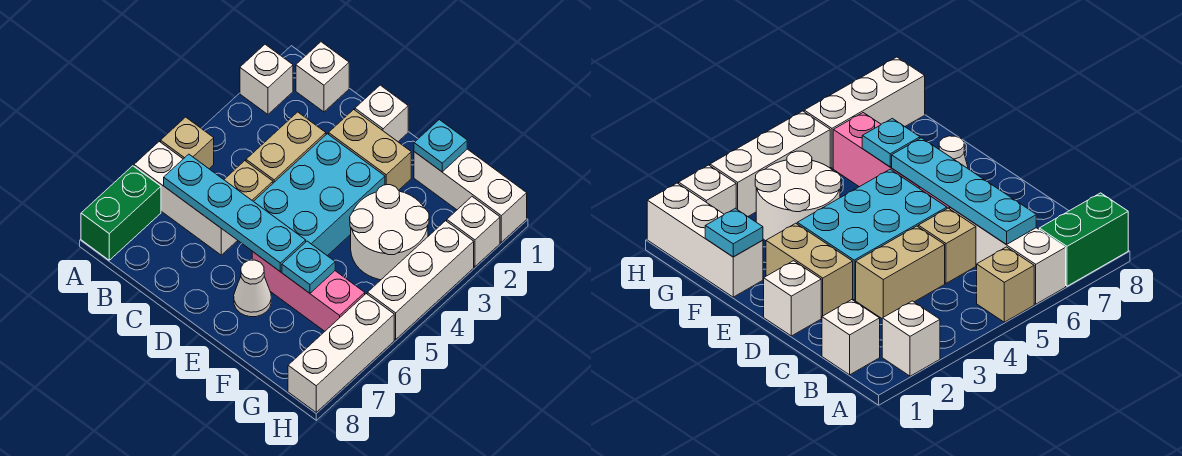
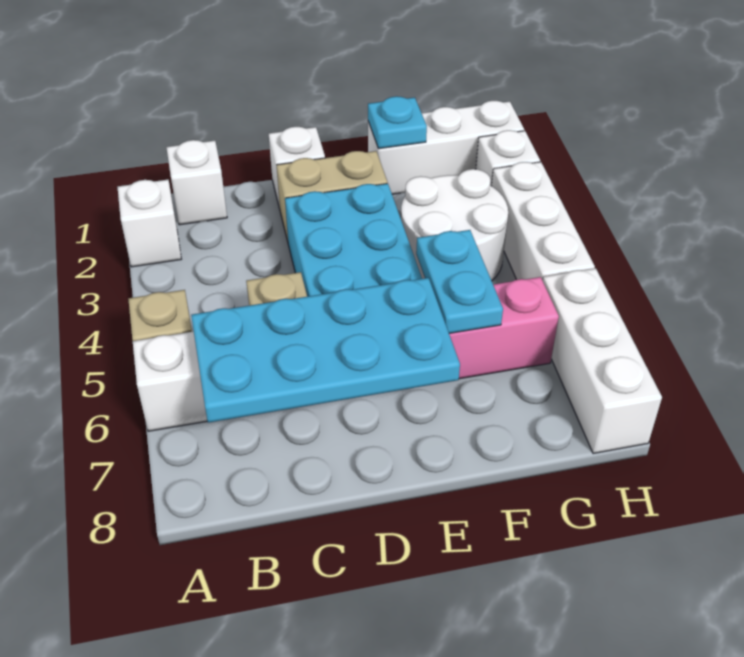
green 1x2 brick [81,166,161,260] -> none
cyan 1x4 plate [164,154,306,271] -> cyan 2x4 plate [191,278,460,423]
tan 1x2 brick [246,112,326,183] -> none
white 1x1 cone [234,260,271,317] -> none
cyan 1x1 plate [282,241,335,293] -> cyan 1x2 plate [416,230,503,333]

